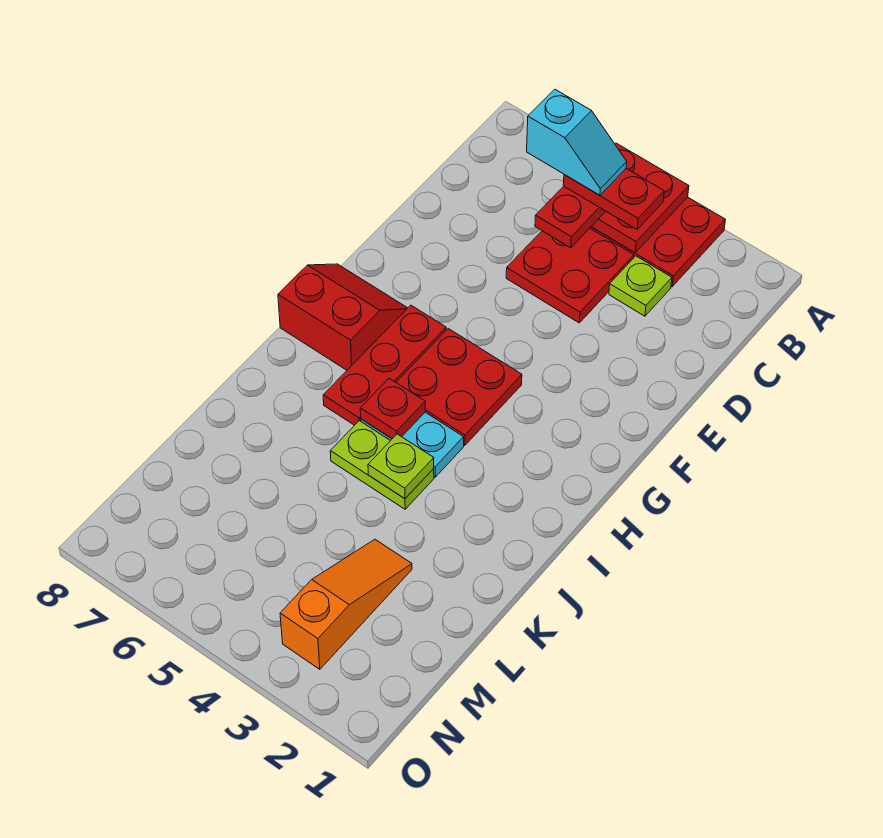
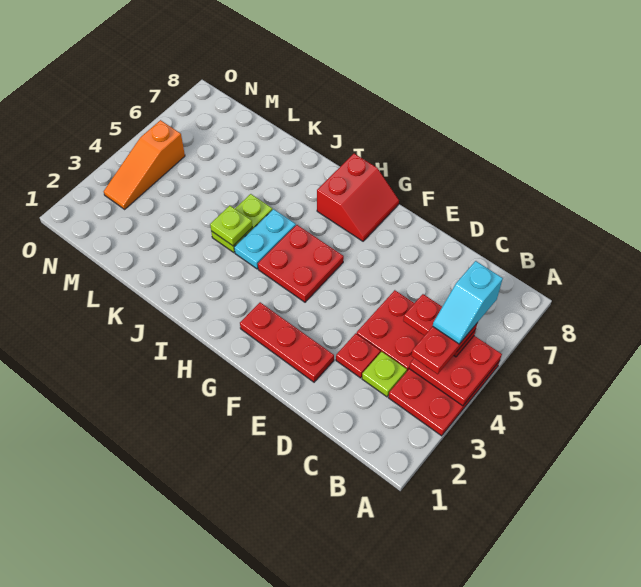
red 1x3 plate [323,305,446,425] -> red 1x3 plate moved to [240,302,334,382]
red 1x1 plate [360,378,425,439] -> red 1x1 plate moved to [336,333,380,378]
orange 1x3 slope [280,539,412,669] -> orange 1x3 slope turned to [104,120,185,209]

